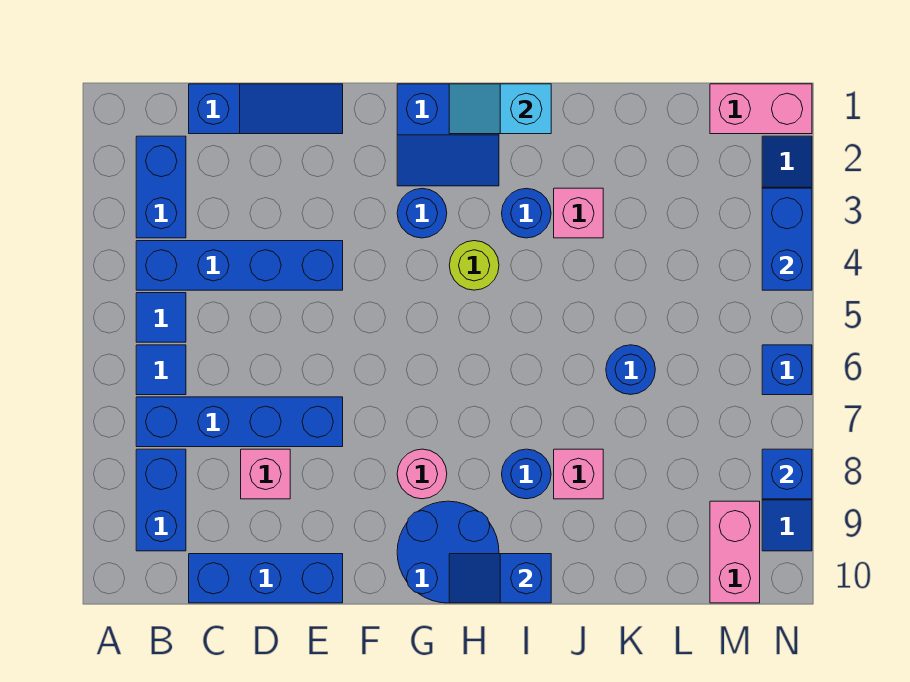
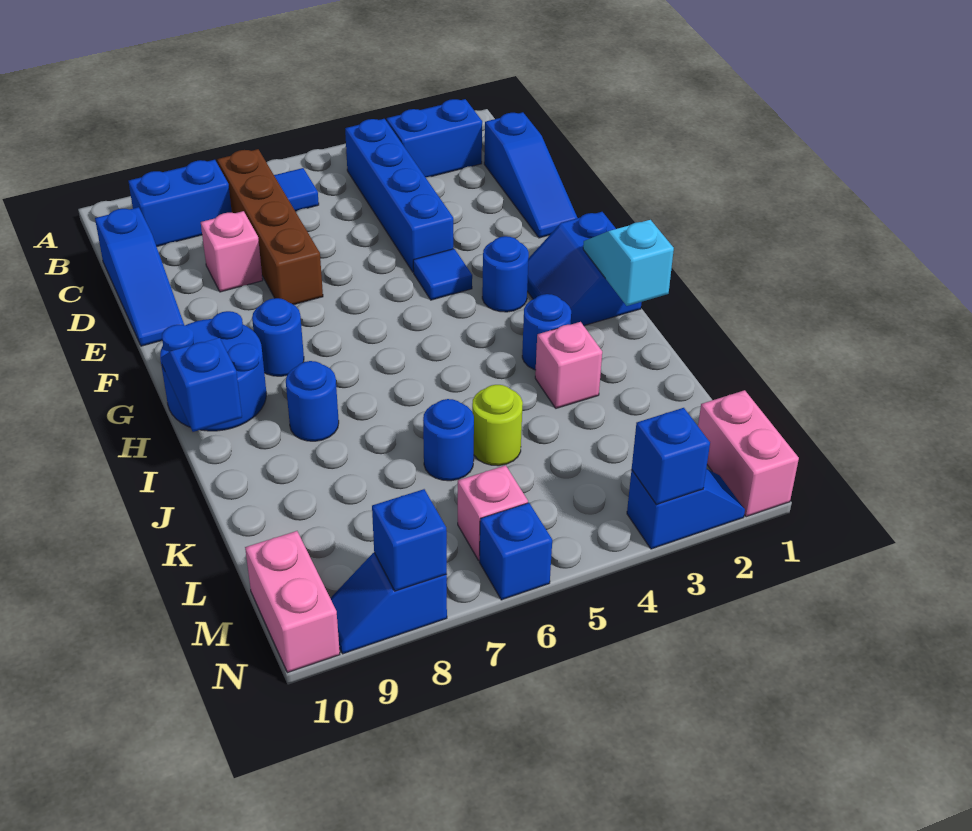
blue 1x1 tile [136,293,186,342] -> blue 1x1 tile moved to [413,249,472,300]
blue 1x4 brick [136,397,343,447] -> brown 1x4 brick [217,149,323,305]
blue 1x3 brick [189,554,343,603] -> blue 1x3 slope [95,207,184,346]
pink 1x1 round brick [397,449,447,499] -> blue 1x1 round brick [252,298,304,376]
lime 1x1 round brick [449,241,499,290] -> lime 1x1 round brick moved to [472,385,523,466]
pink 1x1 brick [554,449,603,499] -> pink 1x1 brick moved to [458,465,528,560]
pink 1x2 brick [710,501,760,603] -> pink 1x2 brick turned to [245,531,340,673]
blue 1x2 brick [762,188,812,290] -> blue 1x1 brick [632,408,710,505]

